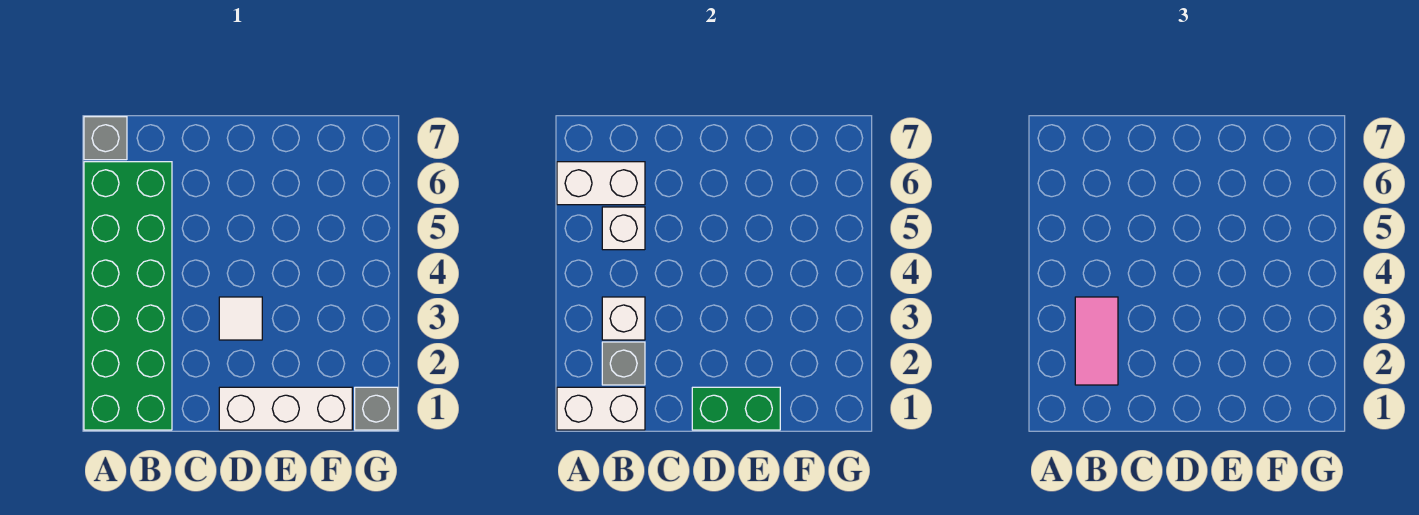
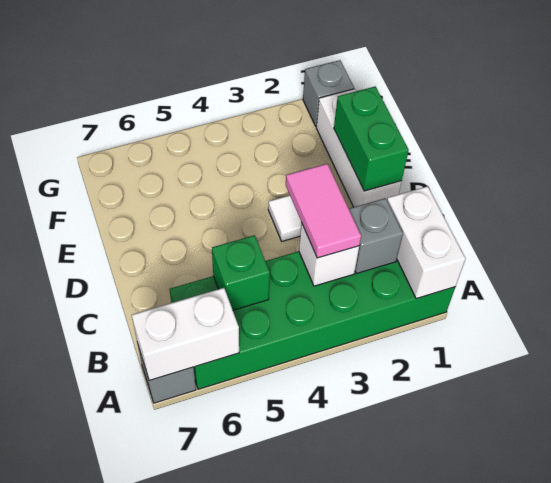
white 1x2 brick [557,162,645,205] -> white 1x2 brick turned to [132,288,239,381]
pink 1x2 tile [1075,297,1118,385] -> pink 1x2 tile turned to [286,164,361,258]
white 1x1 brick [602,207,645,250] -> green 1x1 brick [212,235,270,310]

